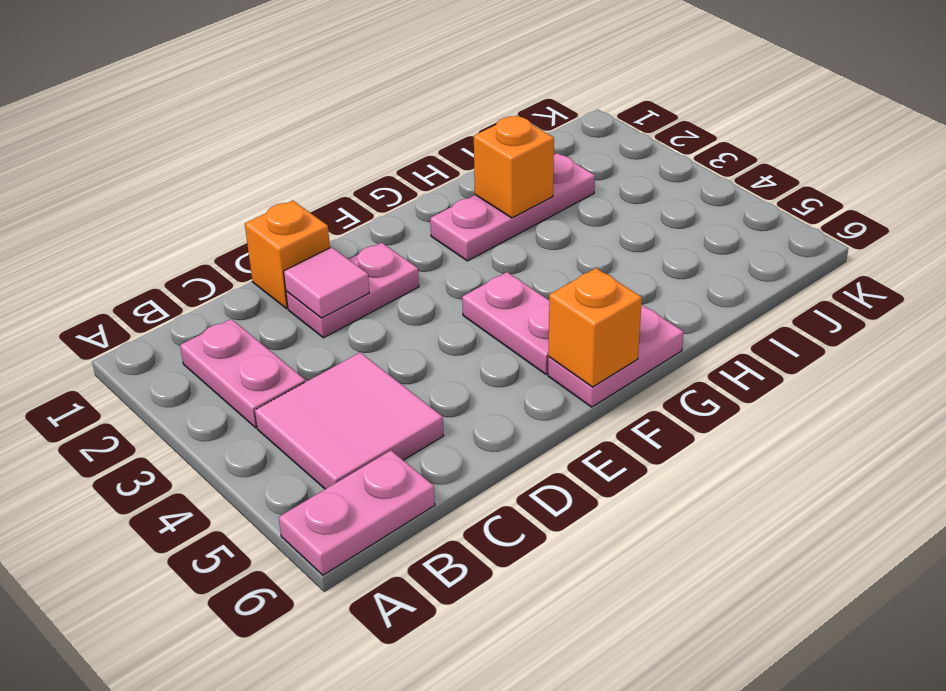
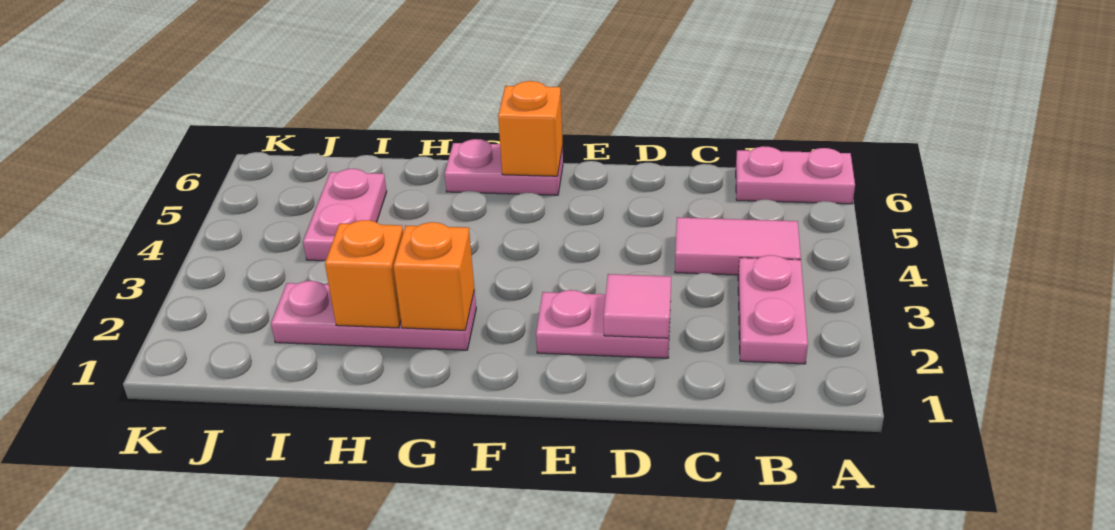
pink 2x2 tile [255,352,444,489] -> pink 1x2 tile [675,217,801,275]
orange 1x1 brick [245,201,330,308] -> orange 1x1 brick moved to [393,222,474,330]
pink 1x2 plate [462,272,549,374] -> pink 1x2 plate moved to [303,169,387,261]

